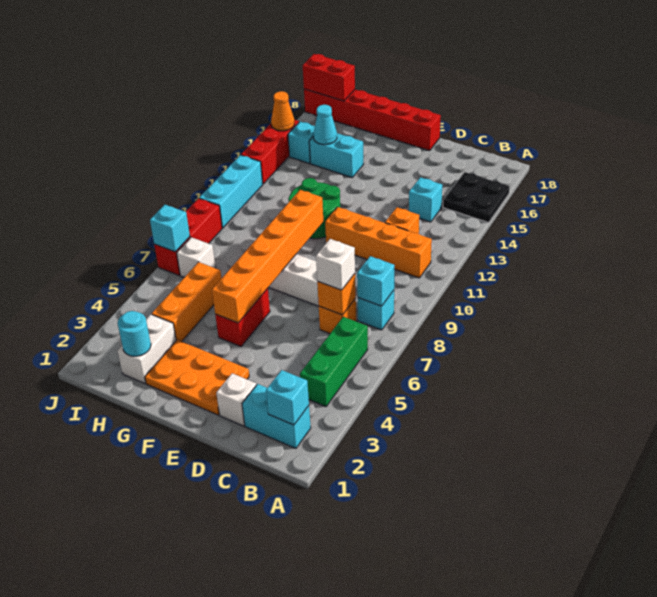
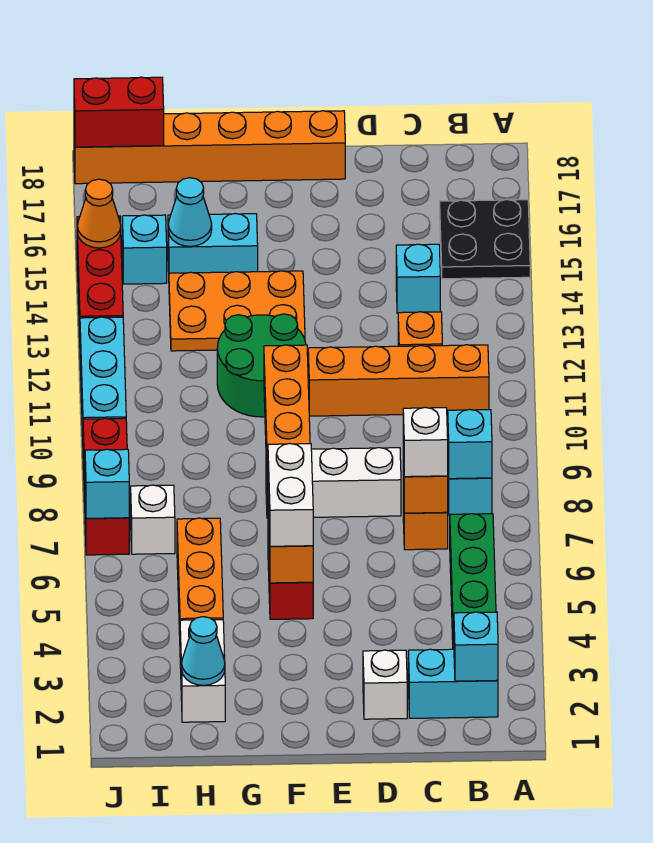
orange 2x3 plate [145,340,249,415] -> orange 2x3 plate moved to [169,271,305,351]
red 1x6 brick [304,89,441,151] -> orange 1x6 brick [74,111,345,184]
none -> white 1x2 brick [268,444,313,546]
cyan 1x1 round brick [118,311,151,356] -> cyan 1x1 cone [182,617,225,685]

